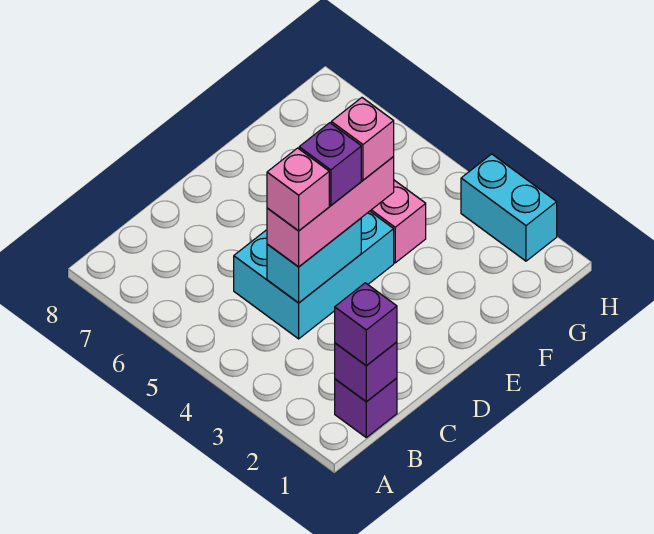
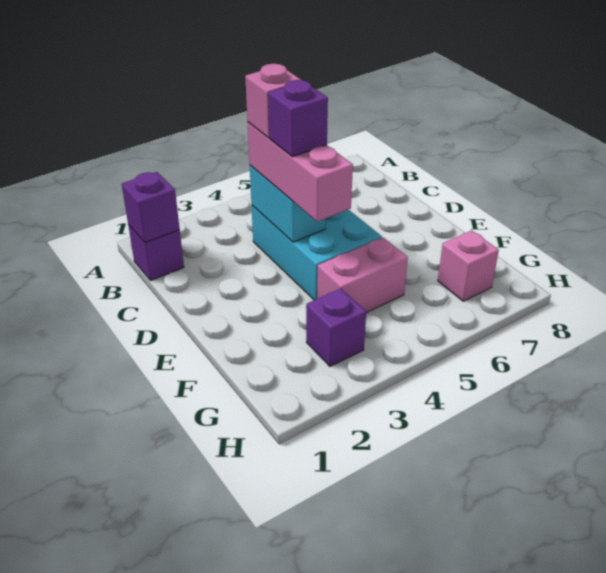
purple 1x1 brick [335,283,397,366] -> purple 1x1 brick moved to [306,289,366,366]
pink 1x1 brick [331,98,394,180] -> pink 1x1 brick moved to [438,230,499,301]
cyan 1x2 brick [461,154,557,261] -> none

